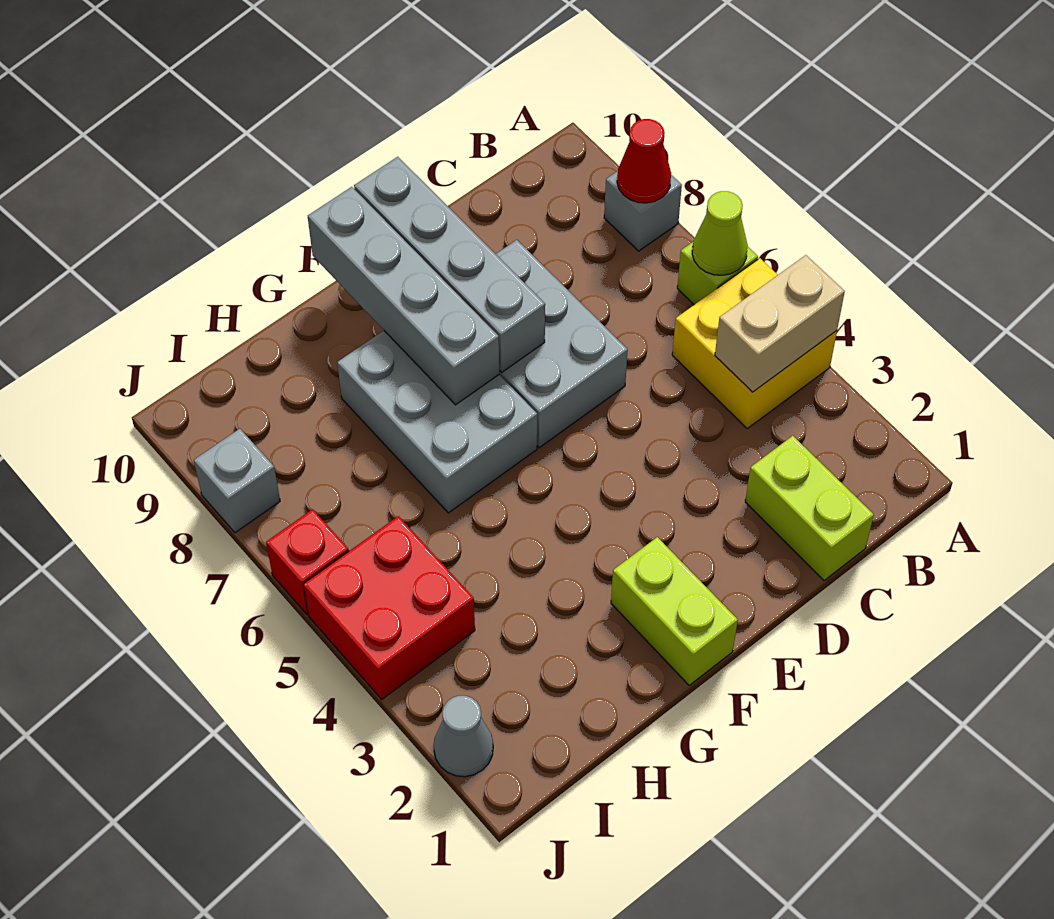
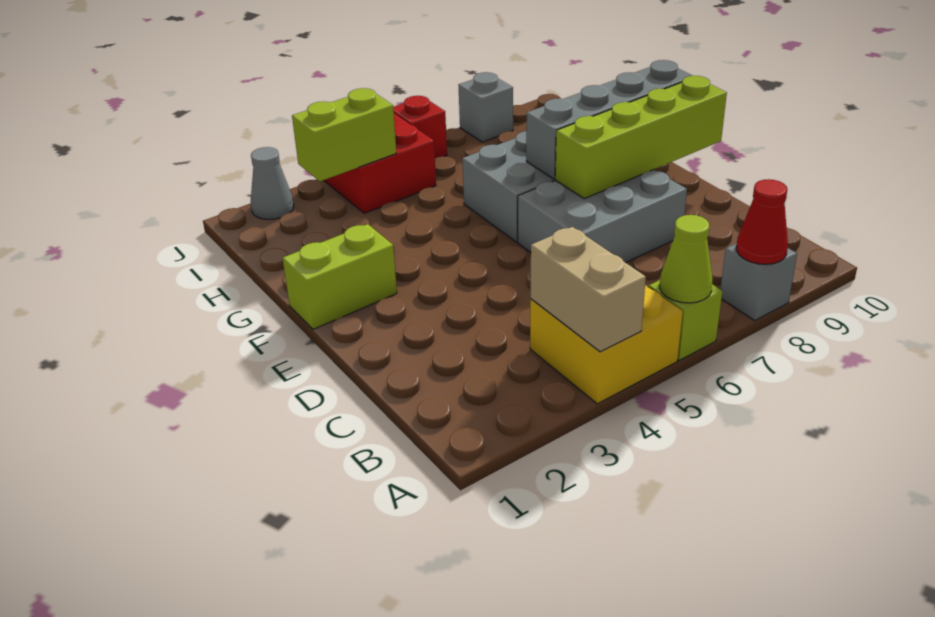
lime 1x2 brick [745,436,874,580] -> lime 1x2 brick moved to [292,88,396,181]
grey 1x4 brick [354,157,545,373] -> lime 1x4 brick [555,76,727,199]

